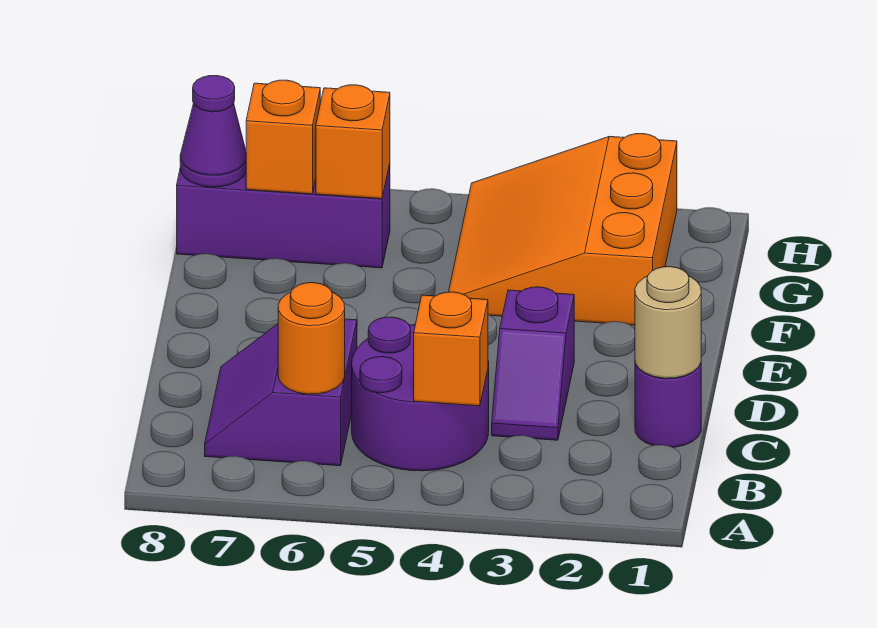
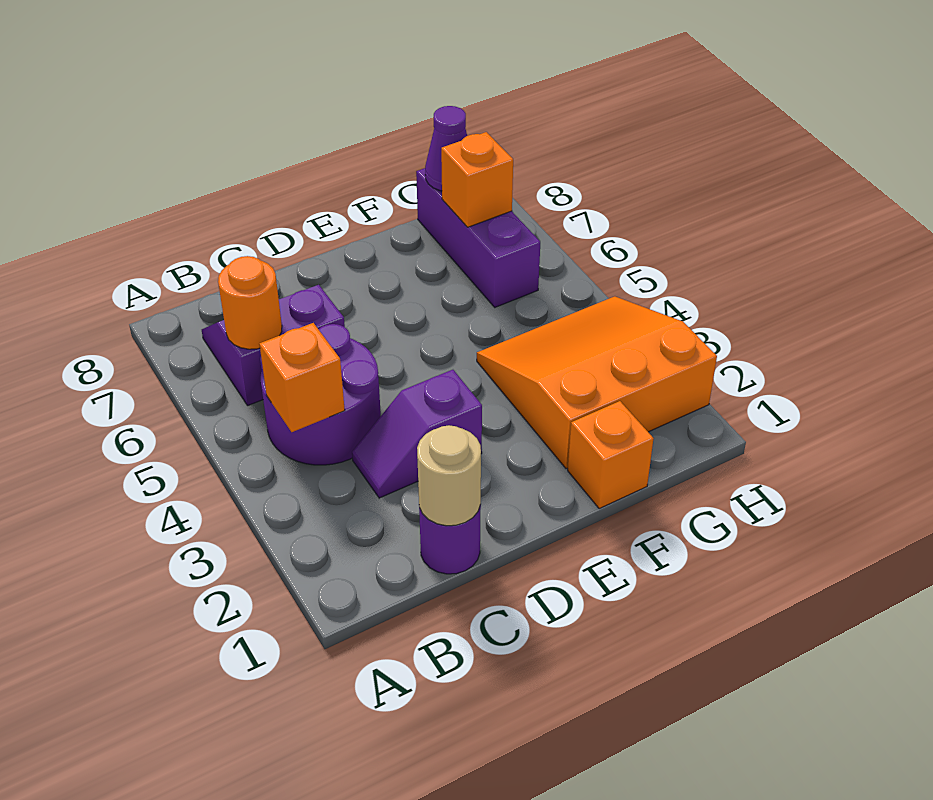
orange 1x1 brick [316,85,390,199] -> orange 1x1 brick moved to [568,401,654,508]

